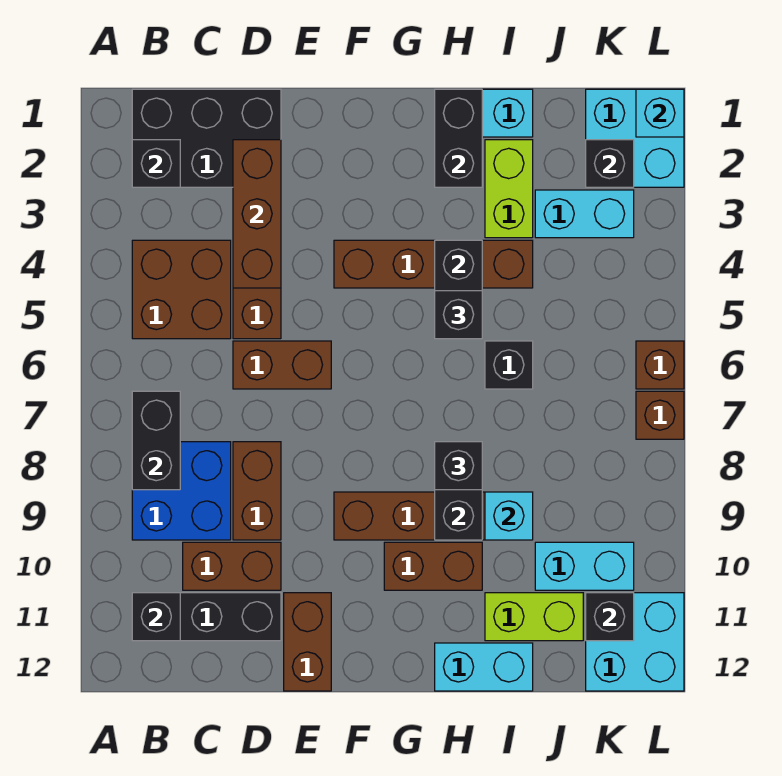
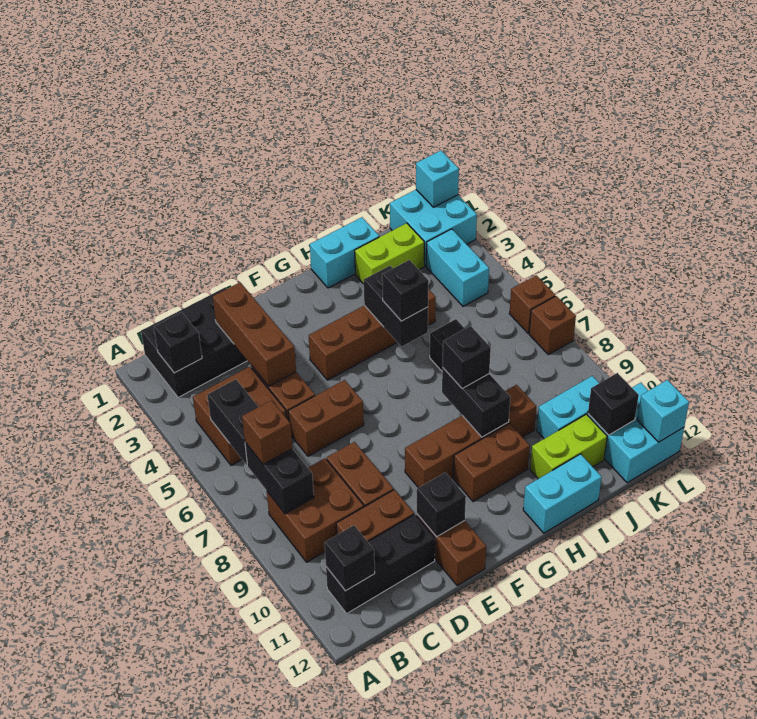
none -> brown 1x1 brick [242,400,292,465]
blue 2x2 brick [132,442,231,540] -> brown 2x2 brick [267,458,364,562]
black 1x2 brick [435,89,482,187] -> black 1x2 brick moved to [207,379,258,465]
lime 1x2 brick [485,140,533,238] -> lime 1x2 brick turned to [355,223,424,284]
cyan 1x1 brick [485,492,533,540] -> cyan 1x1 brick moved to [637,380,689,442]
cyan 1x2 brick [535,190,634,238] -> cyan 1x2 brick turned to [426,229,489,306]
black 1x1 brick [586,140,634,187] -> black 1x1 brick moved to [417,473,466,537]

